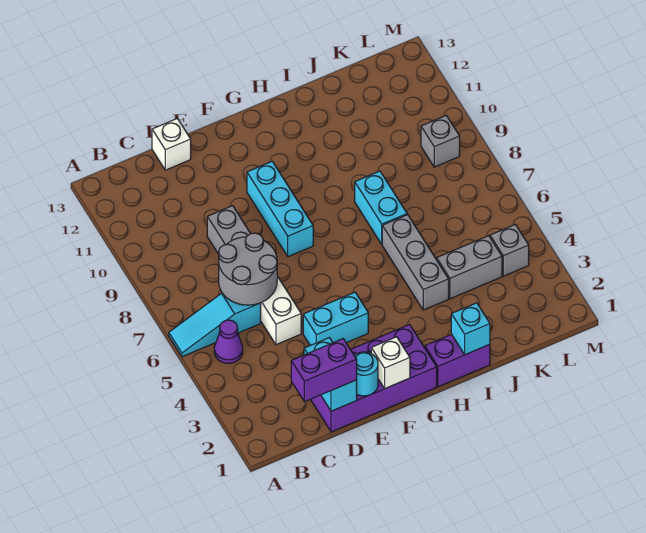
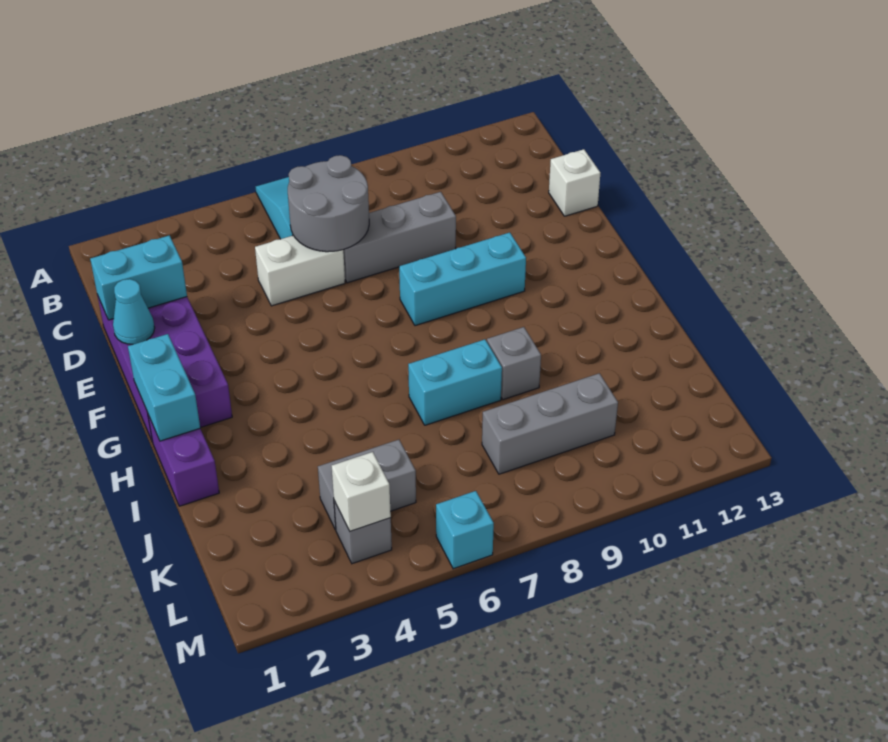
purple 1x1 cone [214,320,243,363] -> none
purple 1x2 brick [291,339,357,402] -> none
cyan 1x1 round brick [354,352,378,396] -> cyan 1x1 cone [113,279,155,344]
cyan 1x2 brick [303,292,368,345] -> cyan 1x2 brick moved to [128,334,200,441]
white 1x1 brick [371,337,410,388] -> white 1x1 brick moved to [332,452,391,531]
cyan 1x1 brick [451,303,490,355] -> cyan 1x1 brick moved to [436,491,494,569]
grey 1x3 brick [382,215,449,310] -> grey 1x3 brick moved to [482,373,618,474]
grey 1x2 brick [437,236,502,299] -> grey 1x2 brick turned to [318,440,416,530]
grey 1x1 brick [421,115,460,167] -> grey 1x1 brick moved to [487,327,541,400]

